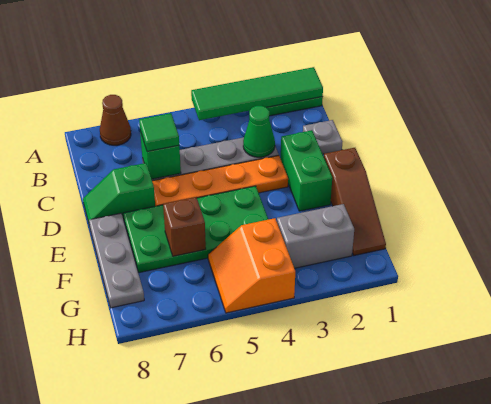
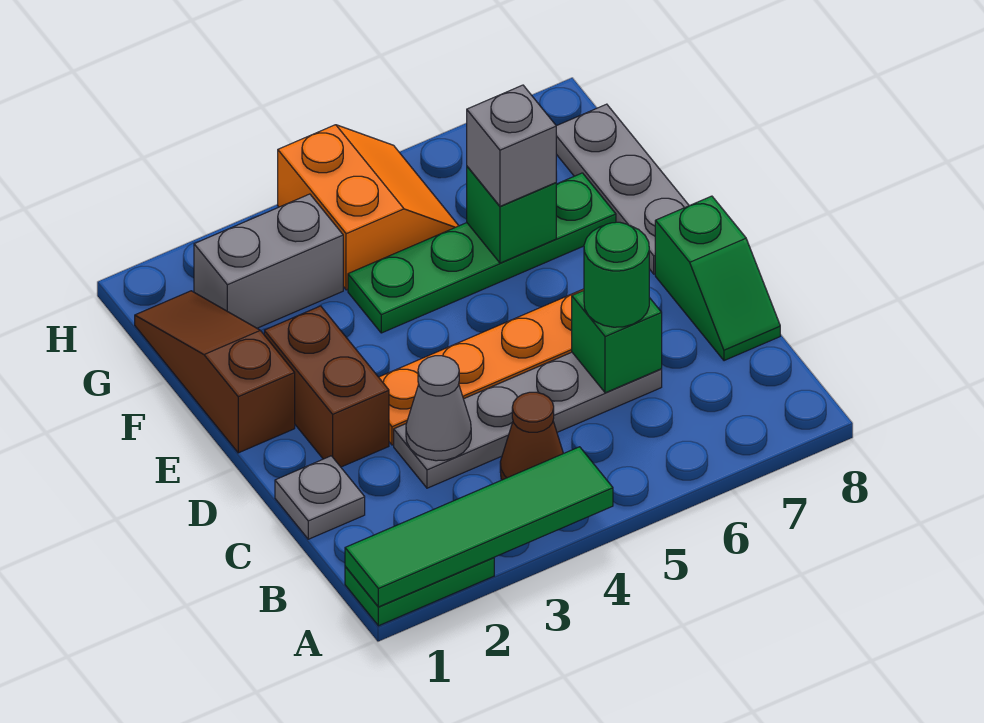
brown 1x1 cone [100,95,131,145] -> brown 1x1 cone moved to [500,392,563,480]
green 1x1 cone [243,106,275,157] -> grey 1x1 cone [406,356,471,461]
green 1x1 tile [139,113,179,151] -> green 1x1 round brick [584,222,649,327]
green 1x2 brick [281,130,332,211] -> brown 1x2 brick [264,306,389,467]
green 1x2 slope [83,163,155,223] -> green 1x2 slope turned to [655,196,780,361]
green 2x4 plate [123,186,268,273] -> green 1x4 plate [348,173,616,333]
brown 1x1 brick [163,197,206,256] -> green 1x1 brick [467,167,556,263]
none -> grey 1x1 brick [467,85,556,206]

